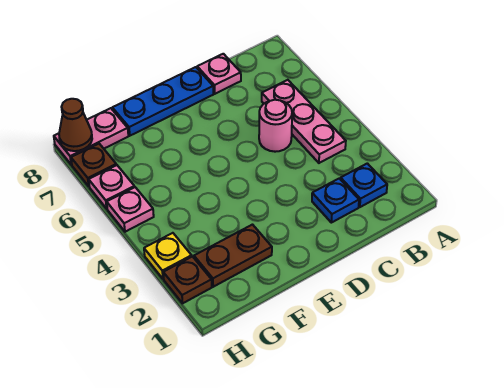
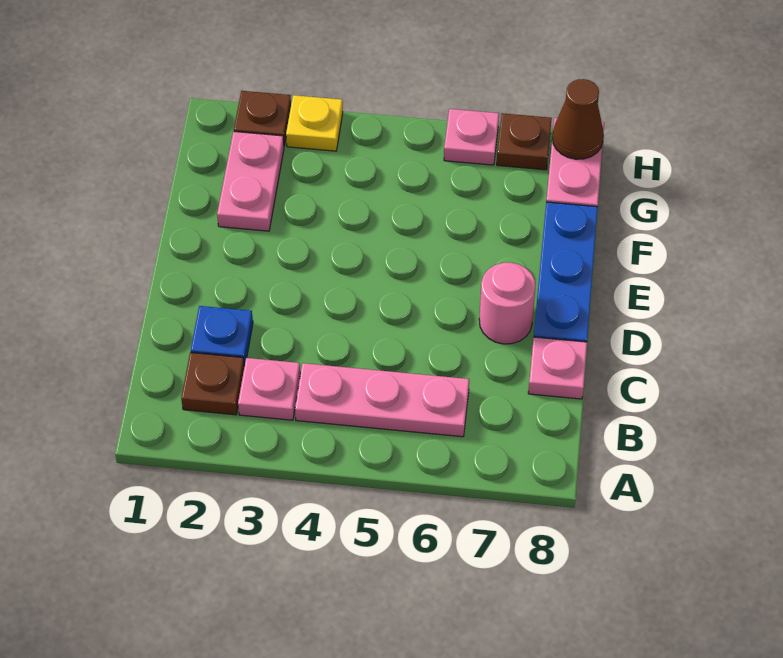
blue 1x1 plate [341,163,387,207] -> brown 1x1 plate [181,353,244,415]
pink 1x1 round brick [259,100,292,152] -> pink 1x1 round brick moved to [479,263,535,344]
brown 1x2 plate [194,225,272,287] -> pink 1x2 plate [217,132,284,231]
pink 1x1 plate [107,187,154,232] -> pink 1x1 plate moved to [238,358,300,420]

